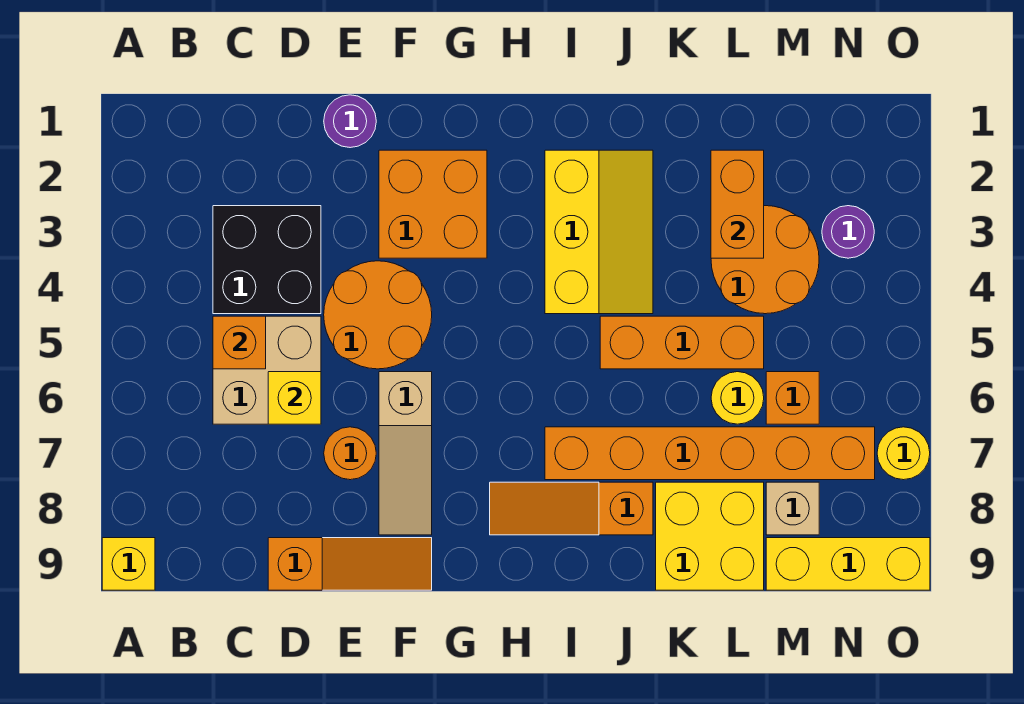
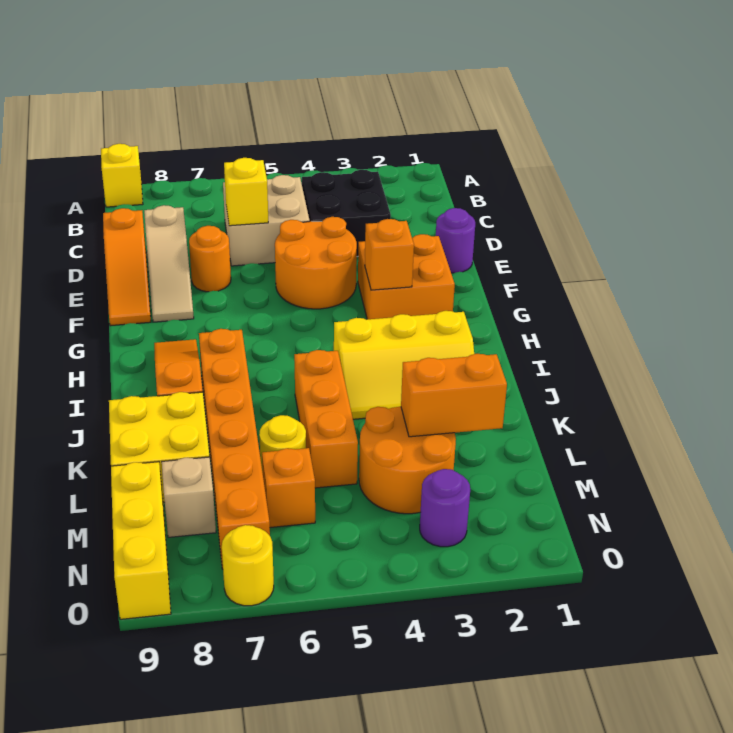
orange 1x1 brick [213,316,266,369] -> orange 1x1 brick moved to [365,219,414,290]
tan 1x3 slope [379,372,432,535] -> tan 1x3 slope turned to [144,205,194,322]

